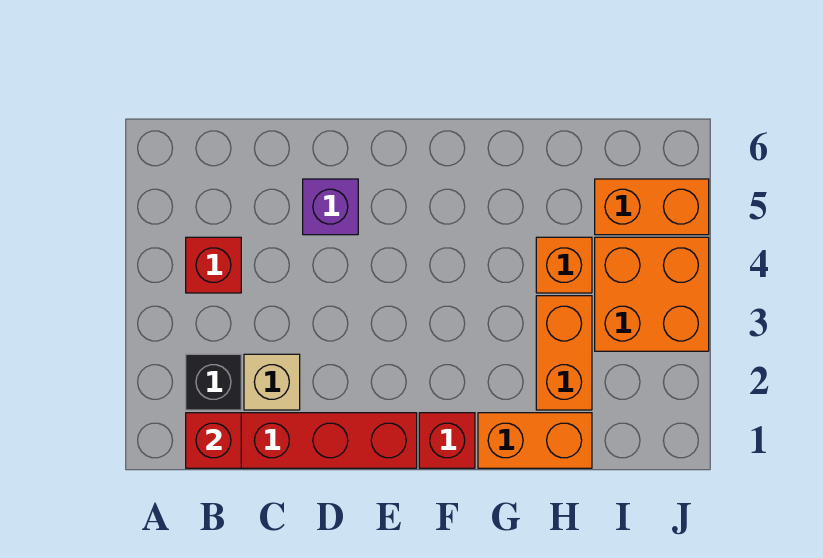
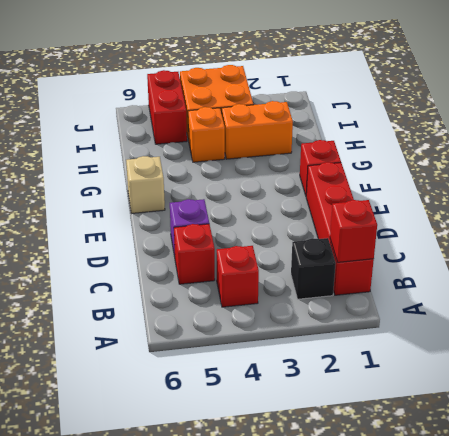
tan 1x1 brick [244,354,300,410] -> tan 1x1 brick moved to [126,156,165,213]
none -> red 1x1 brick [174,224,215,284]
orange 1x2 brick [478,413,592,468] -> none
orange 1x2 brick [595,179,709,235] -> red 1x2 brick [147,70,187,144]

